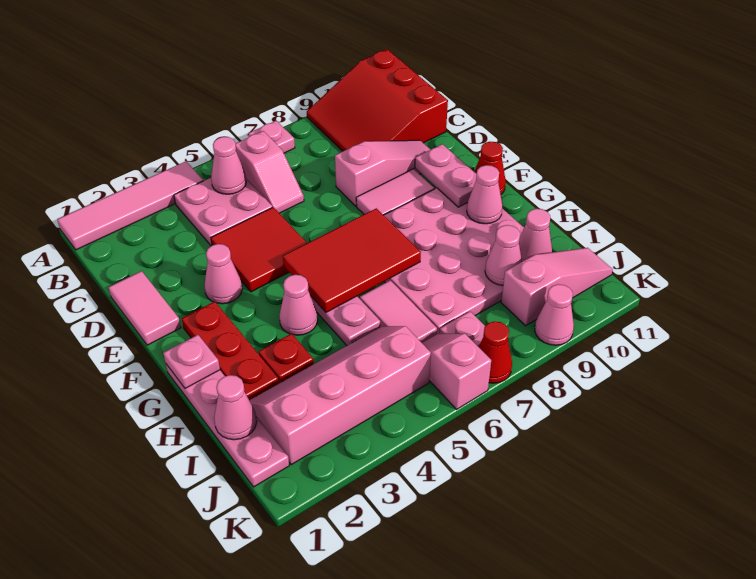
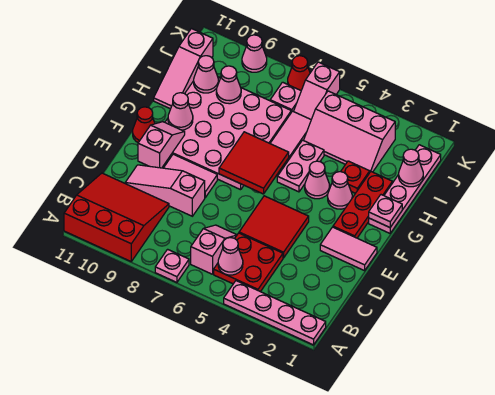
pink 1x4 tile [57,161,203,250] -> pink 1x4 plate [224,281,326,345]
red 3x3 slope [307,49,448,151] -> red 3x3 slope turned to [64,173,169,261]
pink 2x2 plate [174,178,272,246] -> red 2x2 plate [214,233,283,292]
pink 1x2 tile [109,271,181,345] -> pink 1x2 tile turned to [320,227,377,271]
pink 1x1 cone [204,244,242,304] -> pink 1x1 cone moved to [328,172,352,209]
pink 1x2 plate [415,144,477,207] -> pink 1x2 slope [138,122,185,168]
red 2x3 tile [283,208,421,312] -> red 2x2 tile [219,132,289,194]
pink 2x4 slope [249,326,431,465] -> pink 2x3 slope [304,91,395,172]
pink 1x3 slope [501,248,613,326] -> pink 1x3 slope turned to [154,29,213,109]

